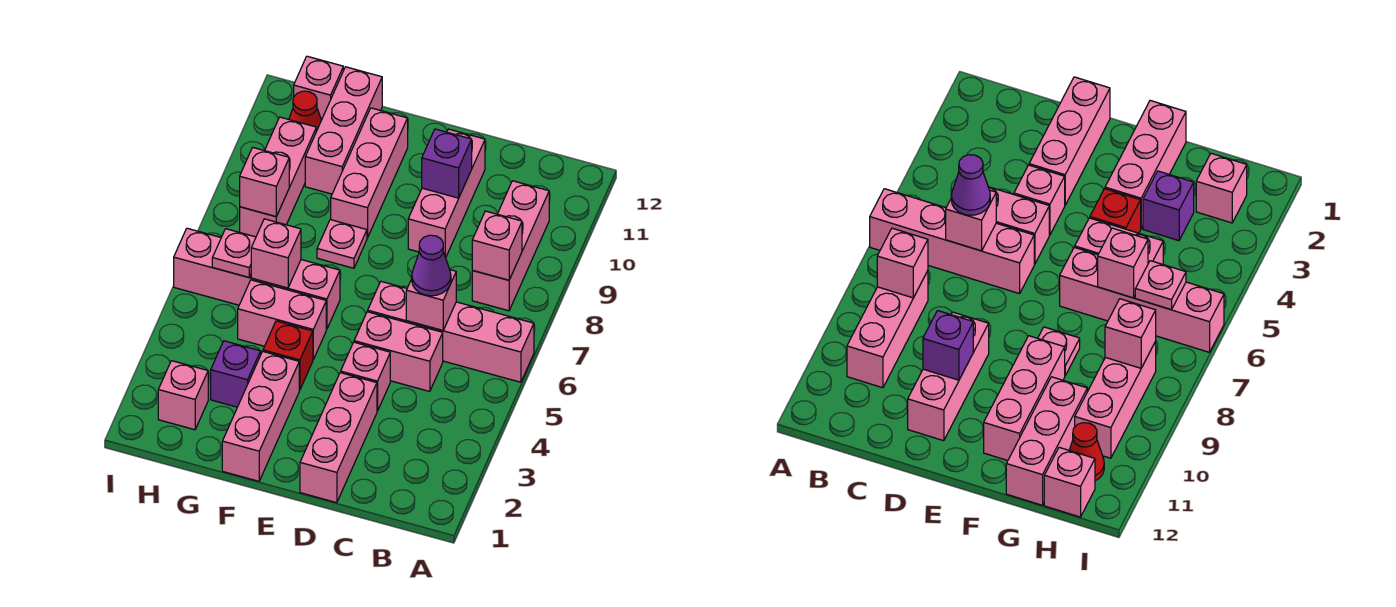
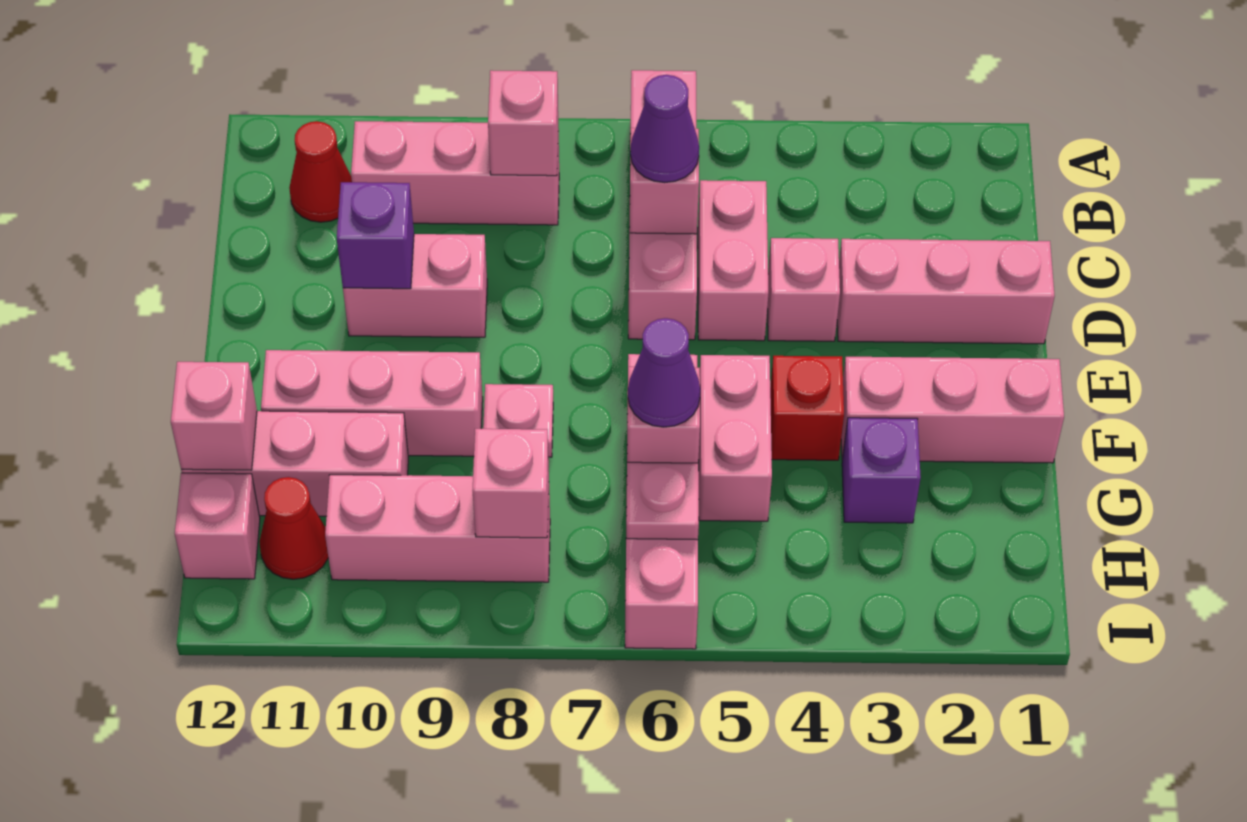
none -> red 1x1 cone [289,121,352,222]
pink 1x3 brick [408,129,485,258] -> pink 1x2 brick [343,234,487,337]
none -> purple 1x1 cone [628,318,700,427]
pink 1x1 brick [158,361,208,430] -> pink 1x1 brick moved to [171,362,257,470]

